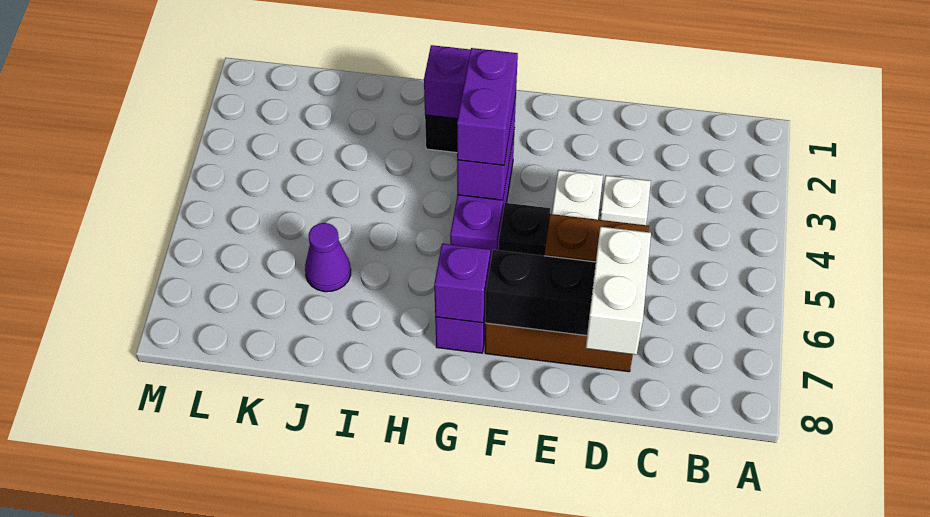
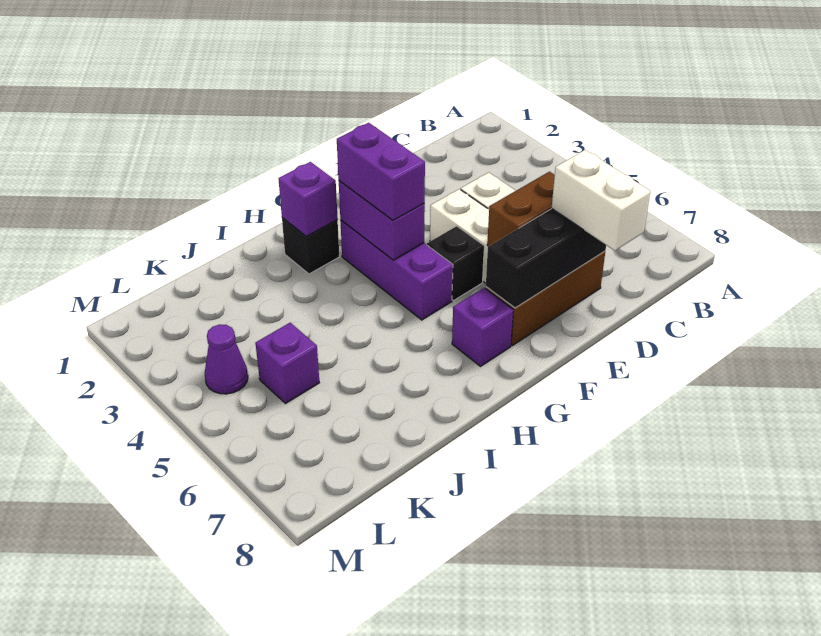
purple 1x1 brick [434,244,490,323] -> purple 1x1 brick moved to [255,323,319,403]
purple 1x1 cone [305,223,351,292] -> purple 1x1 cone moved to [205,324,248,394]

